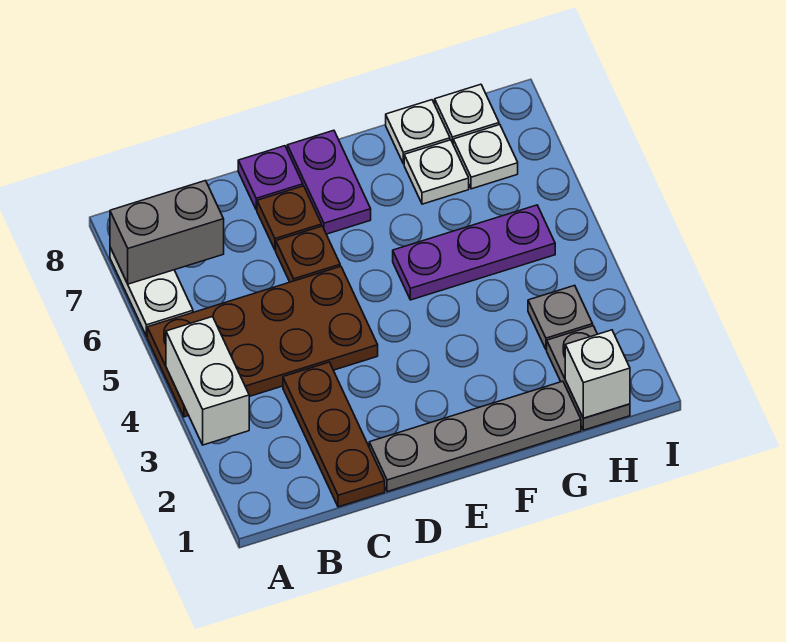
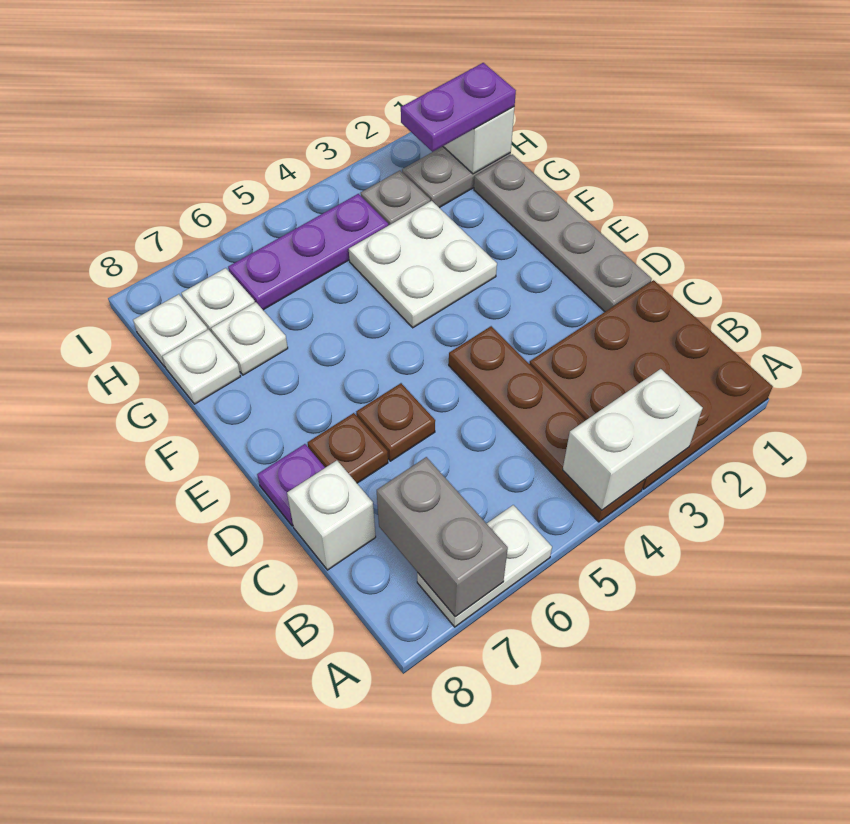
brown 2x4 plate [147,266,378,417] -> brown 1x4 plate [449,326,645,522]
brown 1x3 plate [283,362,385,507] -> brown 3x3 plate [530,280,773,489]
none -> white 1x1 brick [287,460,376,570]
purple 1x2 plate [287,130,371,234] -> purple 1x2 plate moved to [401,63,516,152]
none -> white 2x2 plate [349,201,497,328]
purple 1x3 plate [393,205,555,300] -> purple 1x3 plate turned to [228,194,388,310]

